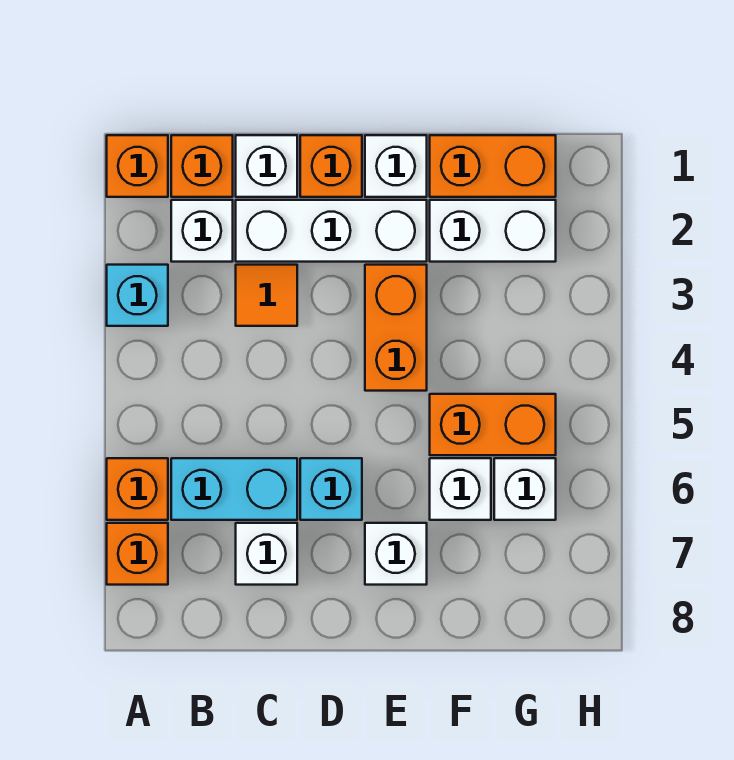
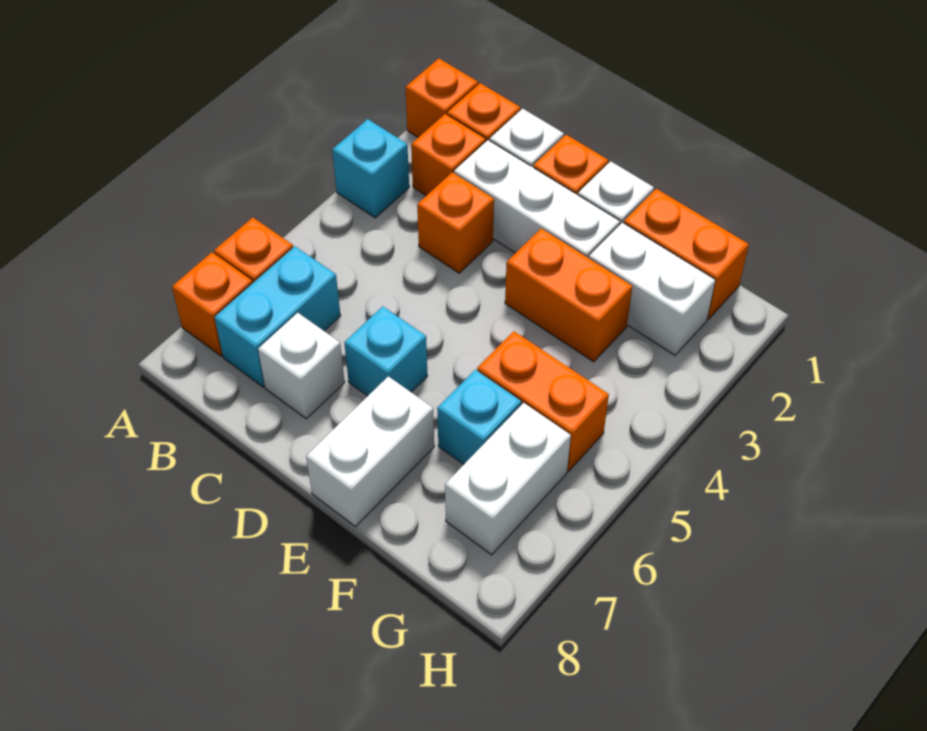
white 1x1 brick [171,200,233,262] -> orange 1x1 brick [411,114,486,196]
cyan 1x2 brick [171,458,297,520] -> cyan 1x2 brick turned to [214,246,341,387]
orange 1x1 tile [236,265,297,326] -> orange 1x1 brick [417,172,494,273]
orange 1x2 brick [365,265,427,391] -> orange 1x2 brick turned to [505,229,632,362]
white 1x1 brick [365,523,427,585] -> white 1x2 brick [306,376,434,526]
white 1x1 brick [430,458,491,520] -> cyan 1x1 brick [437,370,521,464]
white 1x1 brick [494,458,556,520] -> white 1x2 brick [445,403,571,555]

